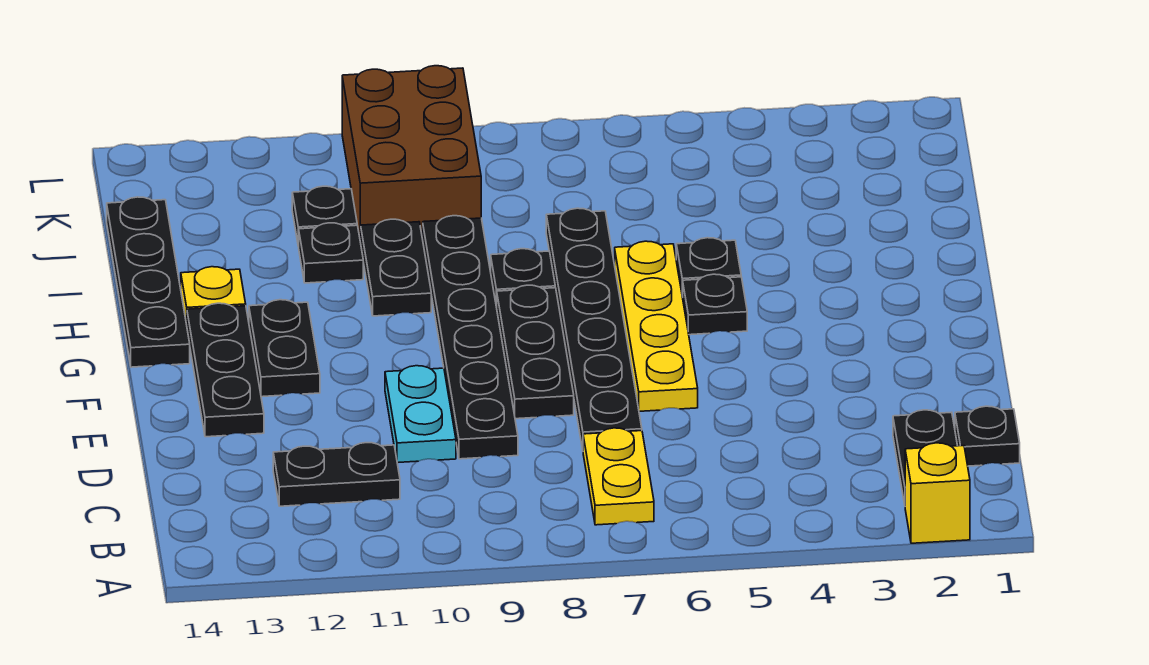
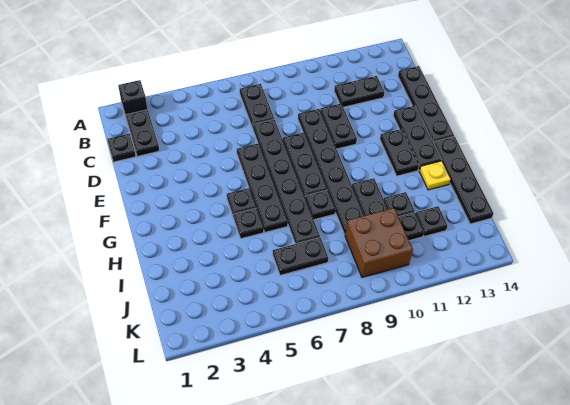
yellow 1x1 brick [905,443,970,543] -> black 1x1 brick [118,80,148,116]
yellow 1x2 plate [583,428,654,525] -> black 1x2 plate [240,84,274,128]
none -> black 1x4 plate [398,66,454,143]
cyan 1x2 plate [385,366,456,463] -> black 1x2 plate [320,104,357,149]
yellow 1x4 plate [615,241,698,411] -> black 1x4 plate [237,143,288,232]
none -> black 1x2 plate [273,238,328,275]
brown 2x3 brick [342,66,481,242] -> brown 2x2 brick [345,208,413,277]
none -> black 1x1 plate [416,206,448,236]

